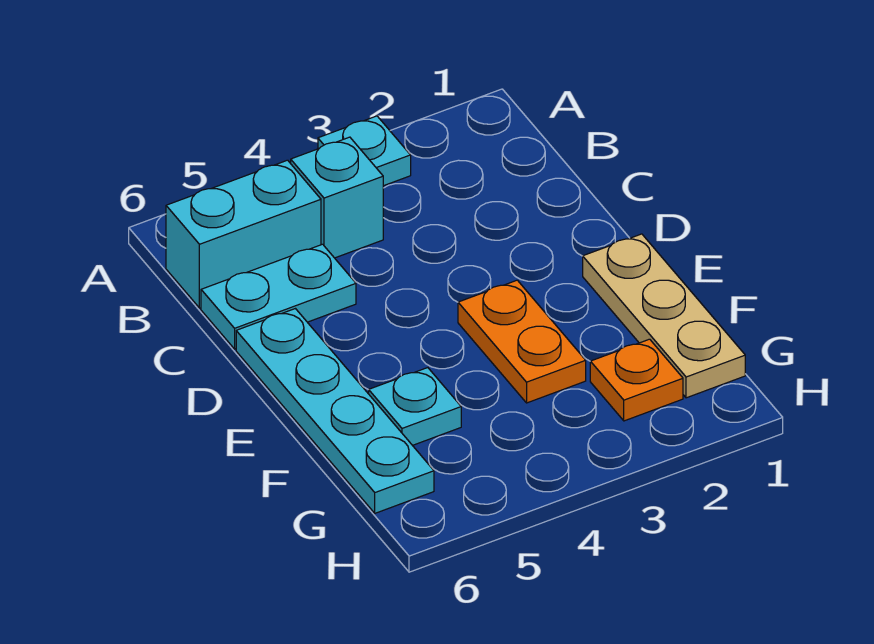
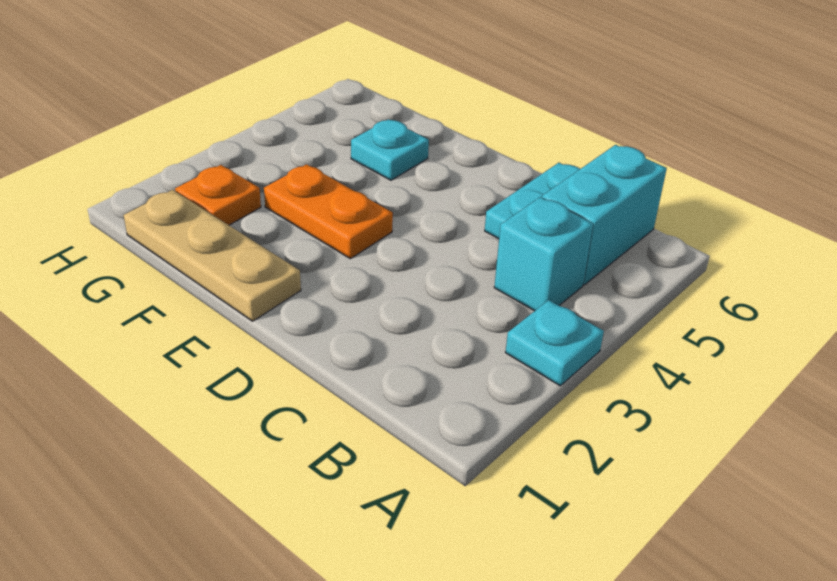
cyan 1x4 plate [236,309,434,513] -> none

